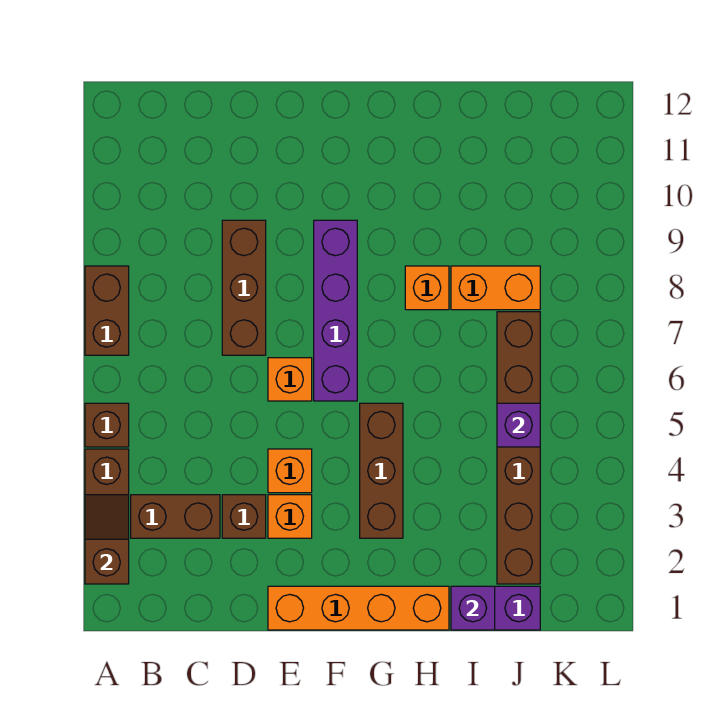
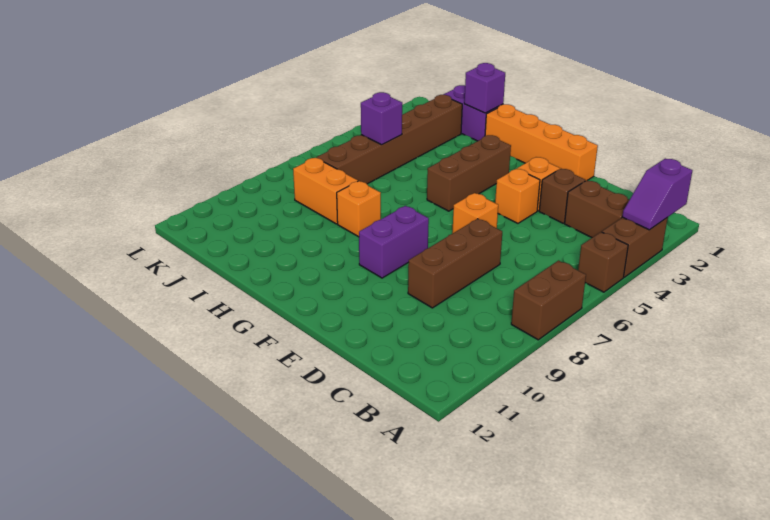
brown 1x2 slope [85,495,129,584] -> purple 1x2 slope [622,159,692,230]
purple 1x4 brick [314,220,357,401] -> purple 1x2 brick [359,206,429,278]

